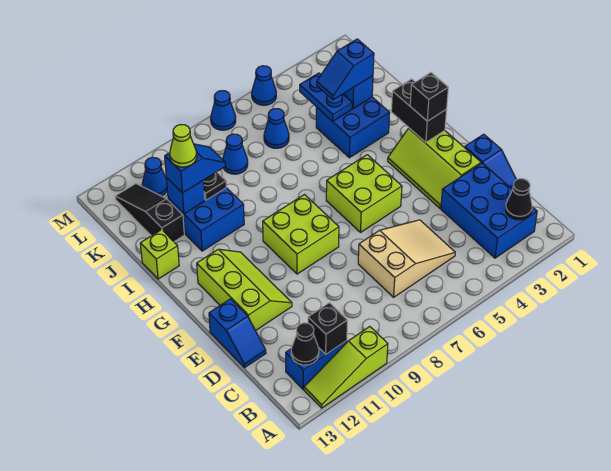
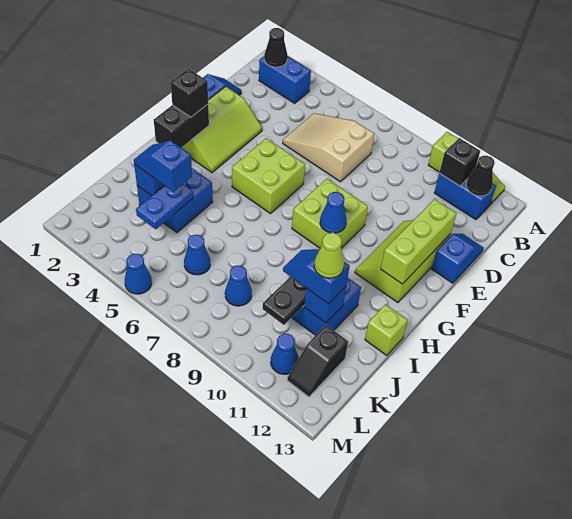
blue 2x3 brick [441,163,537,258] -> blue 1x2 brick [259,56,311,103]
none -> lime 1x3 brick [381,199,457,284]
blue 1x2 slope [317,39,374,100] -> blue 1x2 slope turned to [134,140,192,192]
black 1x3 slope [115,184,184,242] -> black 1x2 slope [287,325,348,397]
blue 1x1 cone [211,91,236,130] -> blue 1x1 cone moved to [320,192,347,233]

